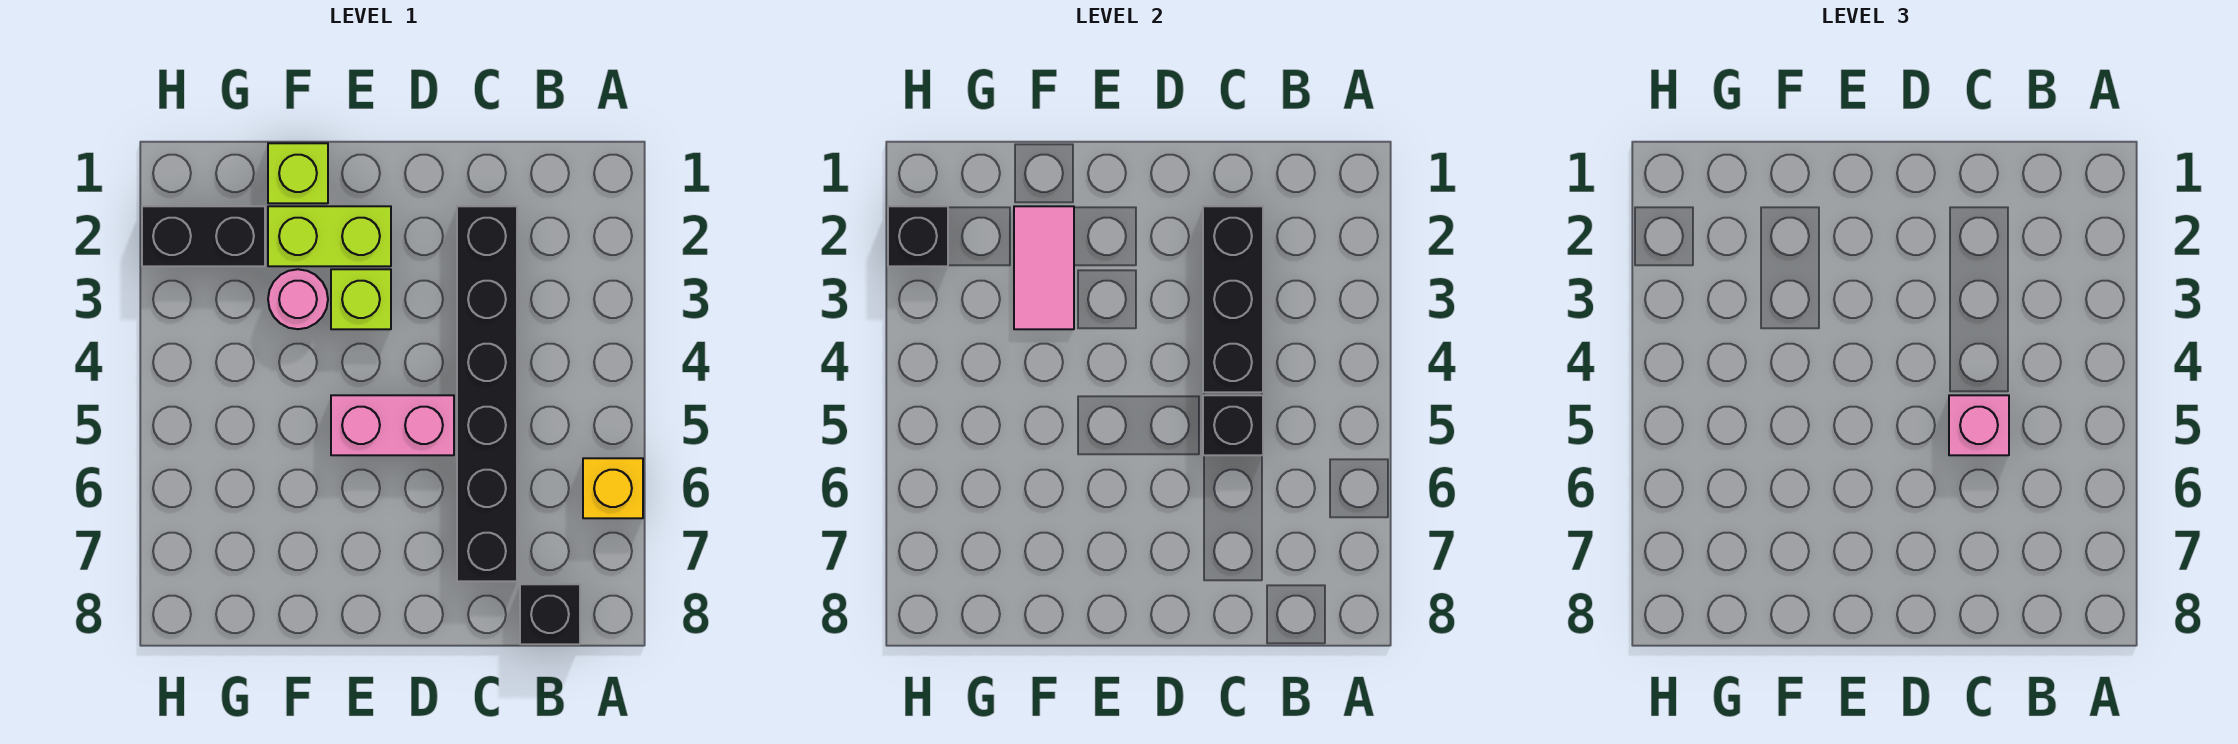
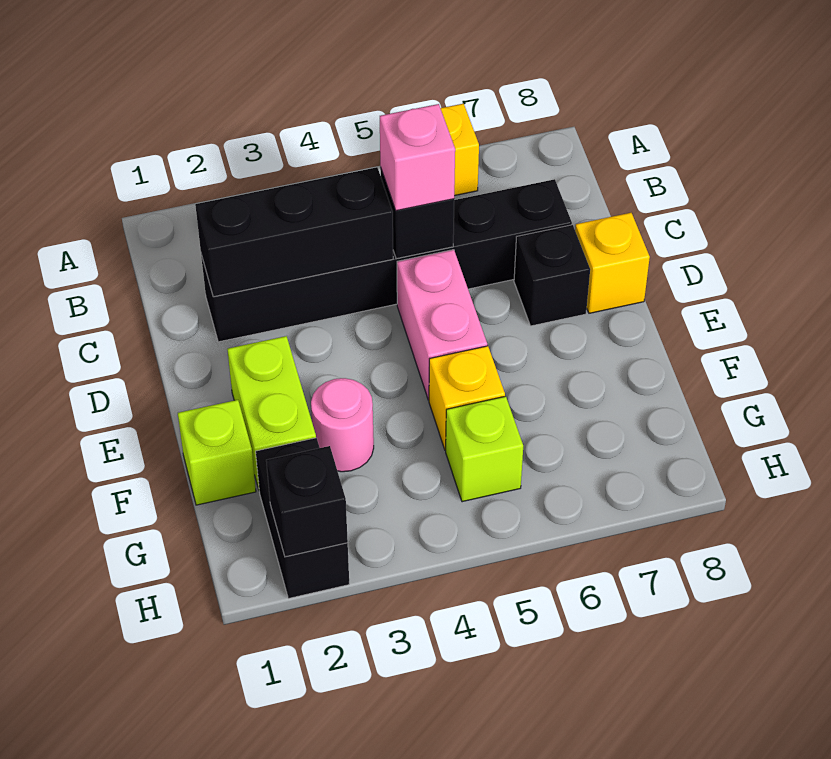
black 1x1 brick [520,584,580,644] -> black 1x1 brick moved to [514,225,590,326]
none -> yellow 1x1 brick [575,213,650,313]
lime 1x1 brick [331,269,391,329] -> lime 1x1 brick moved to [446,396,523,502]
pink 1x2 tile [1014,206,1074,329] -> none
none -> yellow 1x1 brick [429,346,505,450]

